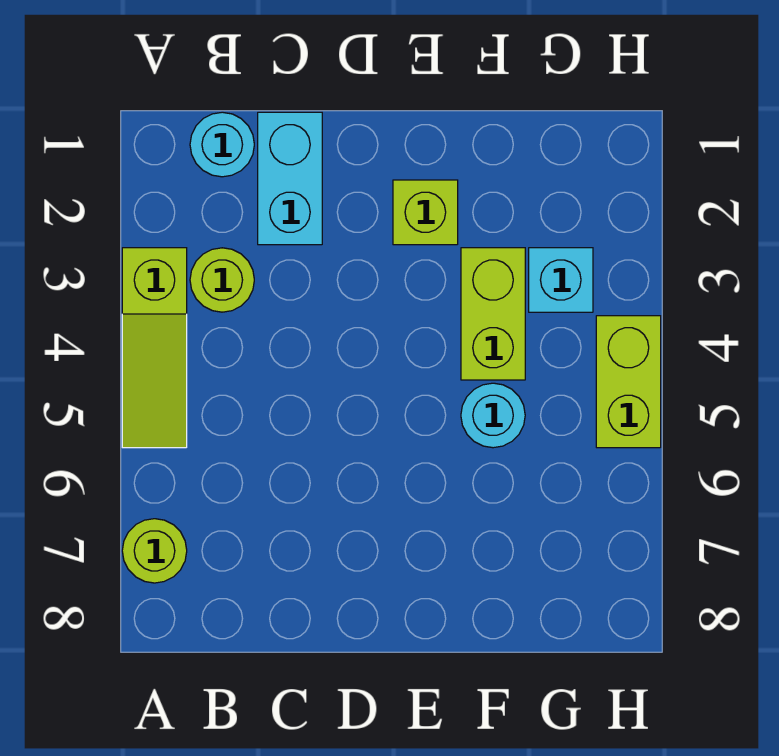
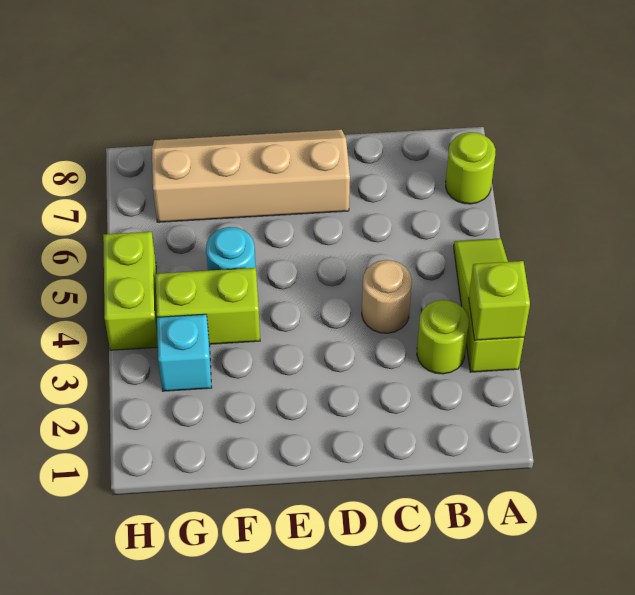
cyan 1x1 round brick [190,112,254,177] -> none
cyan 1x2 brick [258,112,322,245] -> none
none -> tan 1x1 round brick [362,260,412,333]
none -> tan 2x4 slope [152,130,350,222]
lime 1x1 brick [393,180,458,245] -> lime 1x1 brick moved to [469,261,530,340]
lime 1x2 brick [461,248,525,380] -> lime 1x2 brick turned to [156,268,260,344]

